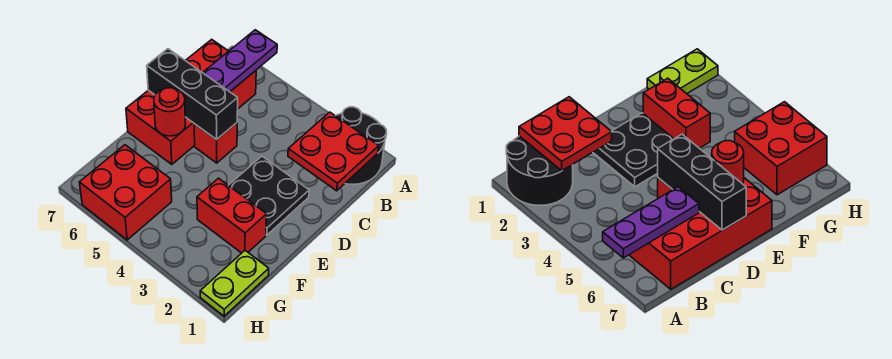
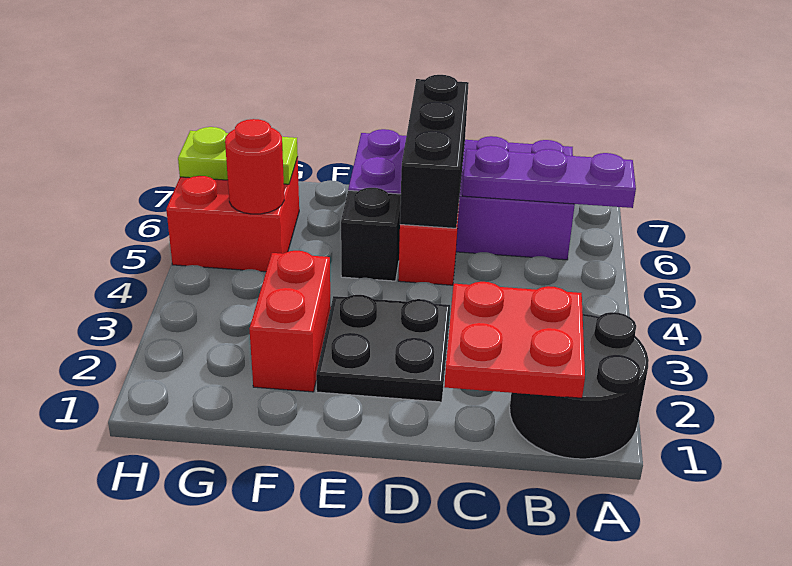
red 2x4 brick [126,39,256,164] -> purple 2x4 brick [348,129,575,260]
none -> black 1x1 brick [341,188,401,281]
red 1x1 round brick [154,88,186,136] -> red 1x1 round brick moved to [225,119,284,214]
lime 1x2 plate [200,251,269,316] -> lime 1x2 plate moved to [178,127,298,184]

